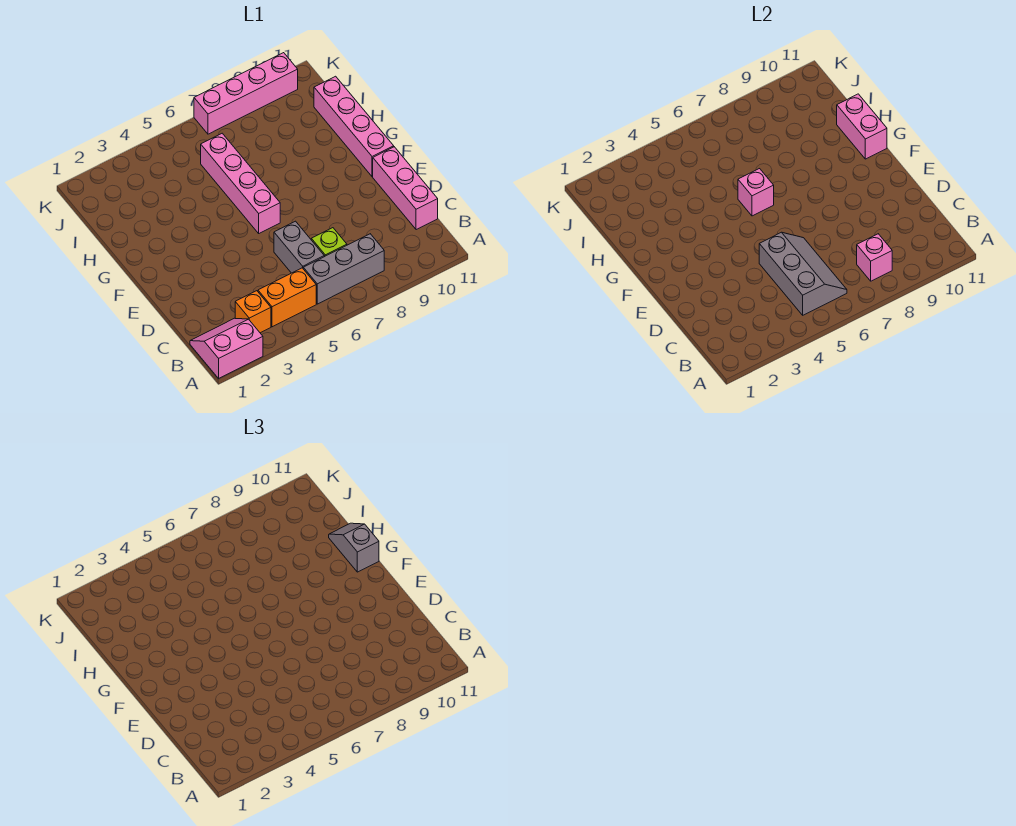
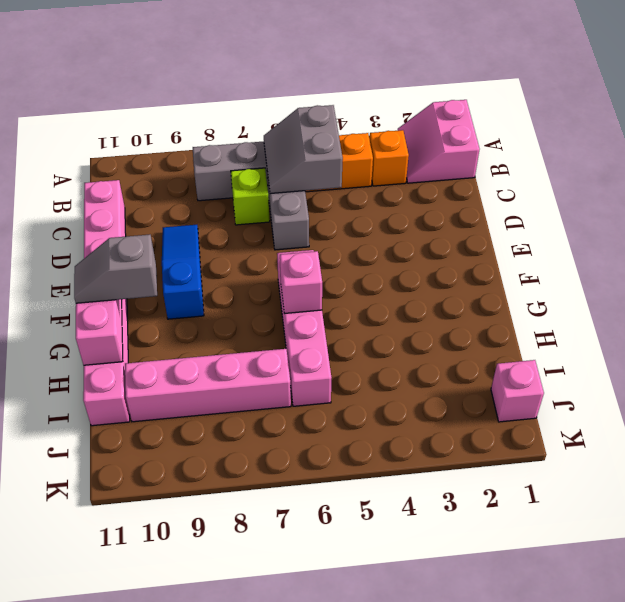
pink 2x2 slope [190,318,263,378] -> pink 2x2 slope turned to [398,100,480,183]
grey 2x3 slope [759,232,847,315] -> grey 2x2 slope [264,105,343,194]
pink 1x1 brick [857,234,892,281] -> pink 1x1 brick moved to [491,360,544,422]
none -> blue 1x3 slope [162,225,204,319]
grey 1x2 slope [329,523,379,572] -> grey 1x2 slope turned to [74,235,157,303]
pink 1x4 brick [194,53,298,134] -> pink 1x4 brick moved to [125,349,291,422]

